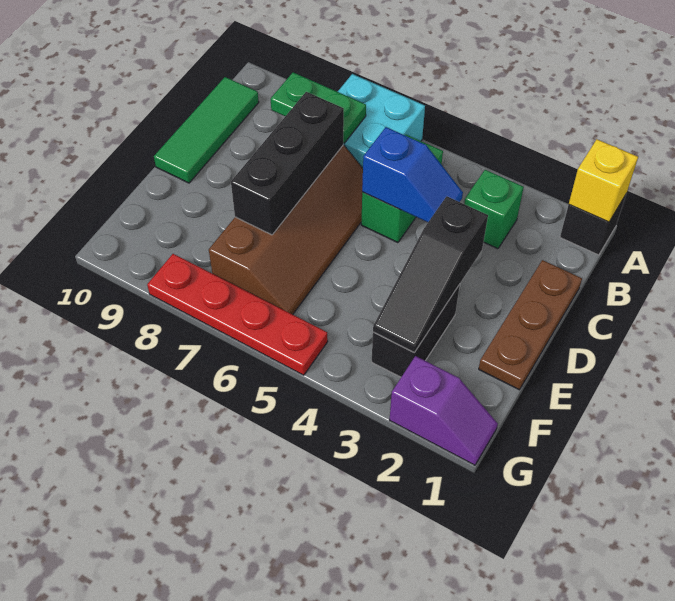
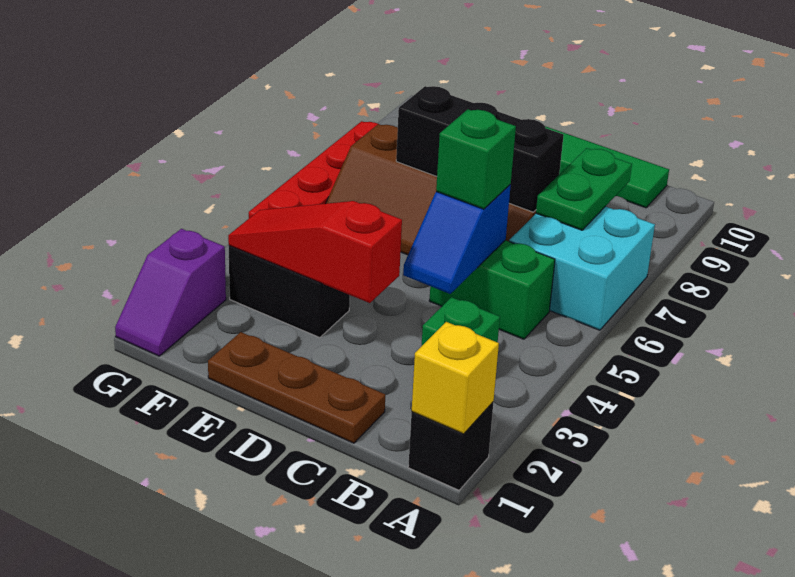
none -> green 1x1 brick [436,109,516,209]
black 1x3 slope [373,196,488,352] -> red 1x3 slope [228,201,402,303]

